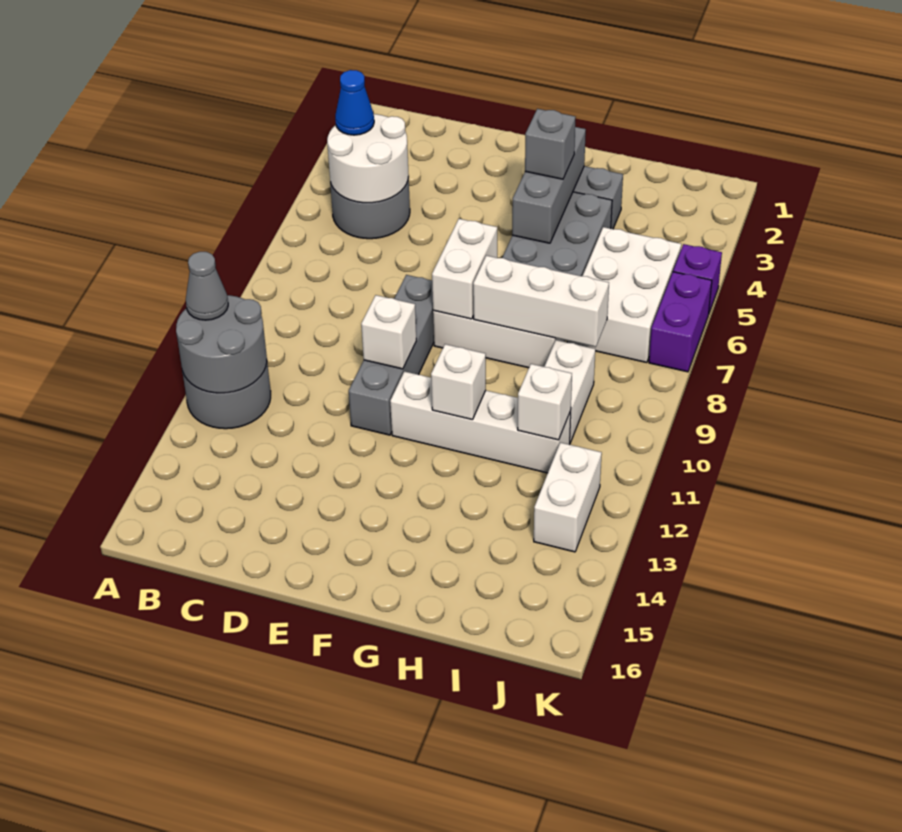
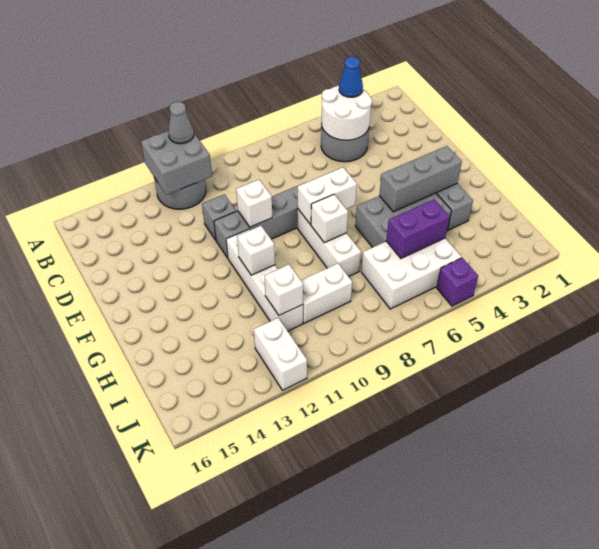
grey 2x2 round brick [176,295,267,393] -> grey 2x2 brick [141,131,212,195]
grey 1x1 brick [525,109,575,179] -> grey 1x1 brick moved to [202,194,236,240]
white 1x3 brick [473,256,609,347] -> white 1x1 brick [311,194,348,243]
white 1x2 brick [534,442,602,552] -> white 1x2 brick turned to [254,318,307,390]
purple 1x2 brick [649,272,712,372] -> purple 1x2 brick moved to [386,199,450,258]

